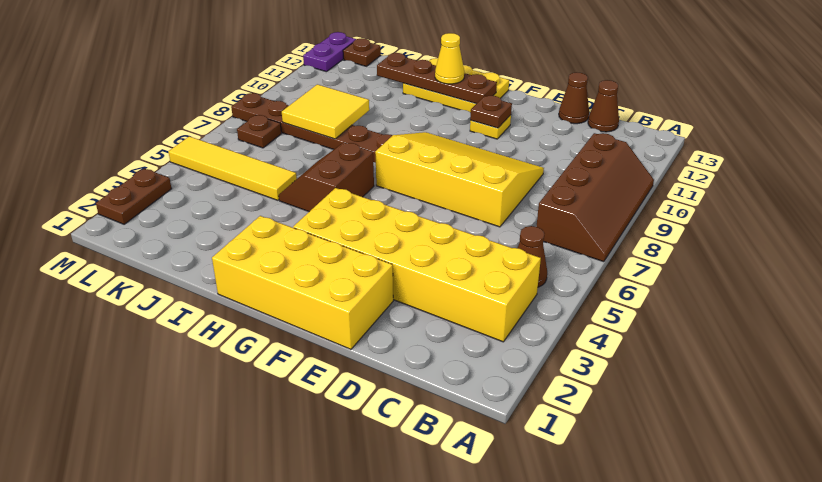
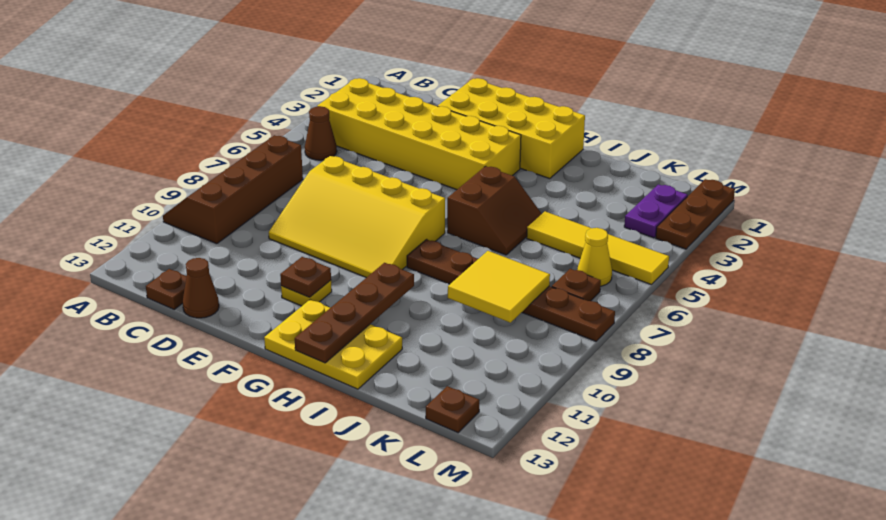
brown 1x1 cone [588,80,619,132] -> brown 1x1 plate [146,269,187,309]
brown 1x4 plate [377,53,497,104] -> brown 1x4 plate turned to [295,263,414,363]
yellow 1x1 cone [435,33,464,84] -> yellow 1x1 cone moved to [577,228,612,286]
brown 1x2 plate [96,169,172,224] -> brown 1x3 plate [656,179,735,249]
purple 1x2 plate [303,32,356,72] -> purple 1x2 plate moved to [624,184,688,238]

